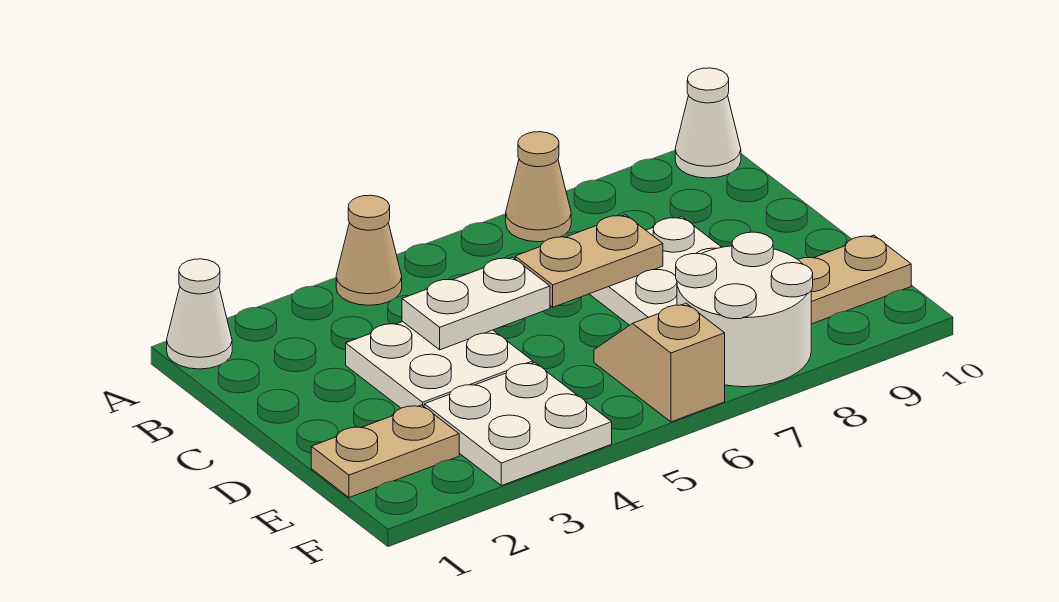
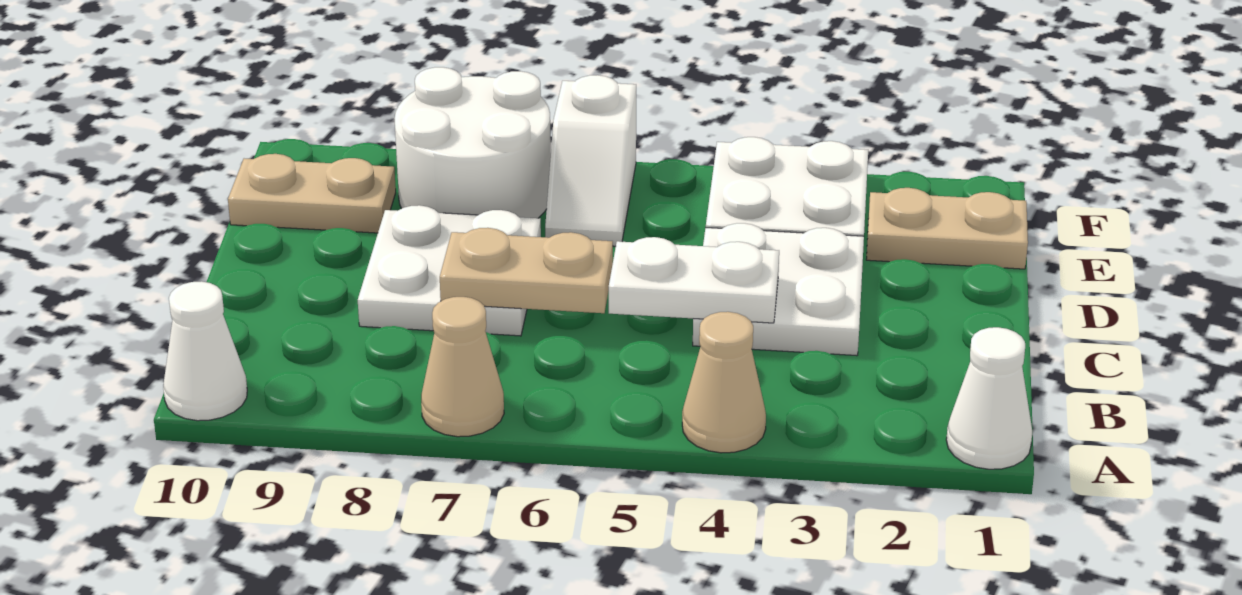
tan 1x2 slope [594,303,725,422] -> white 1x2 slope [545,75,636,246]

